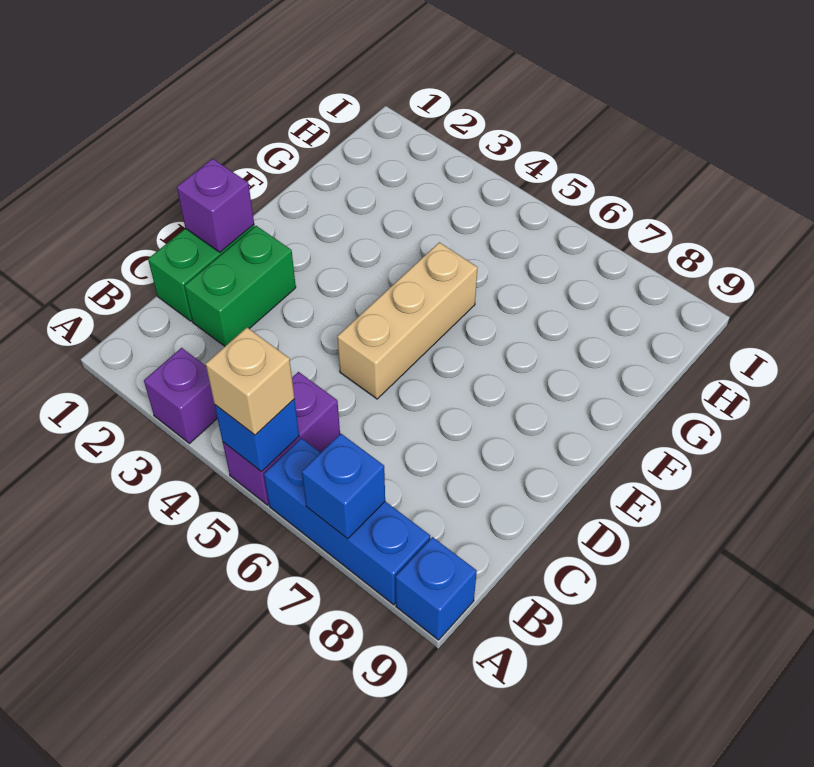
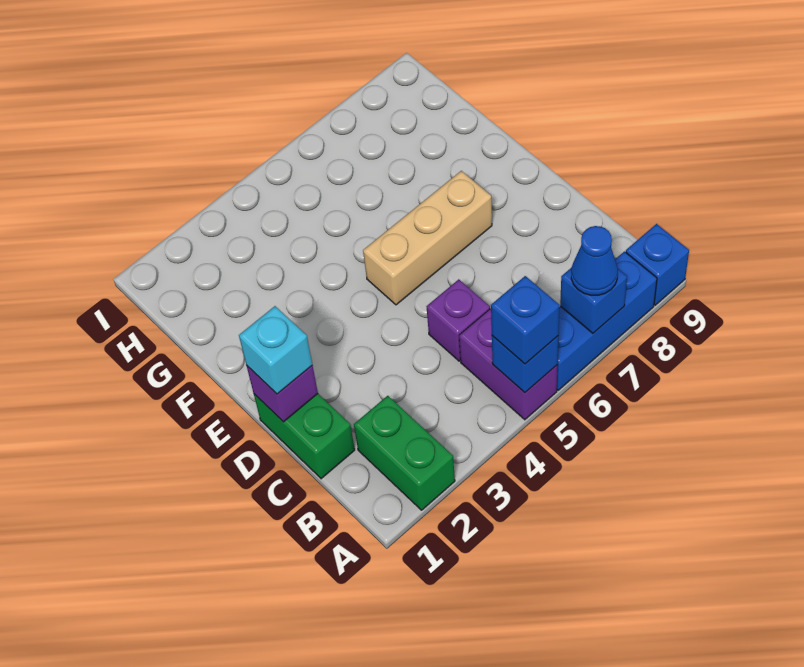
purple 1x1 brick [144,348,217,444] -> purple 1x1 brick moved to [427,279,490,361]
tan 1x1 brick [206,328,294,435] -> blue 1x1 brick [491,276,560,364]
none -> blue 1x1 cone [571,226,618,295]
green 1x2 brick [185,226,296,346] -> green 1x2 brick moved to [354,396,455,510]
none -> cyan 1x1 brick [239,306,312,394]
tan 1x3 brick [337,242,478,399] -> tan 1x3 brick turned to [363,171,492,305]

